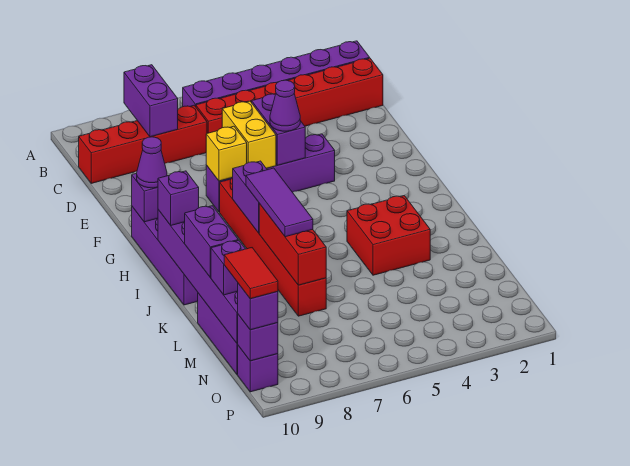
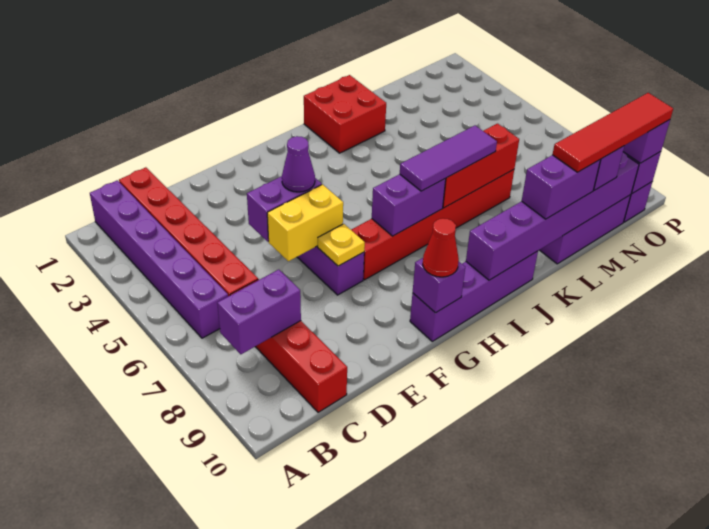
yellow 1x1 brick [206,126,247,181] -> yellow 1x1 plate [318,224,365,266]
purple 1x1 cone [137,137,167,188] -> red 1x1 cone [423,218,459,277]
purple 1x1 brick [158,171,199,225] -> none
red 2x2 brick [347,196,430,275] -> red 2x2 brick moved to [304,75,386,153]
red 1x2 tile [224,248,278,299] -> red 1x4 tile [552,93,673,172]

